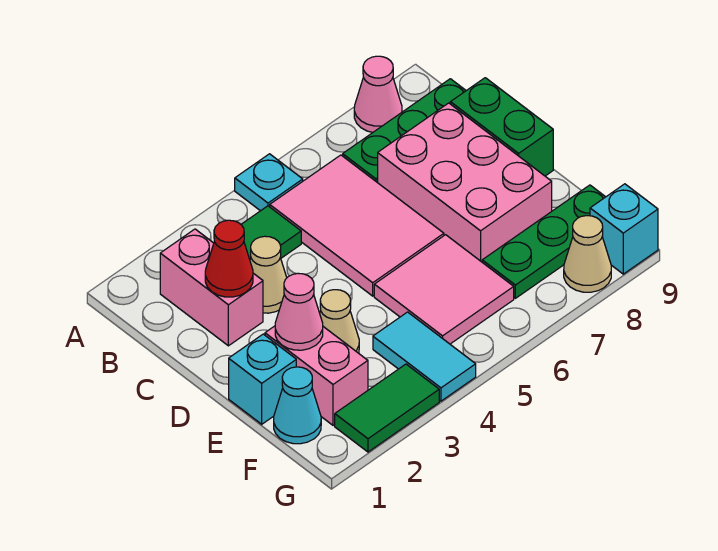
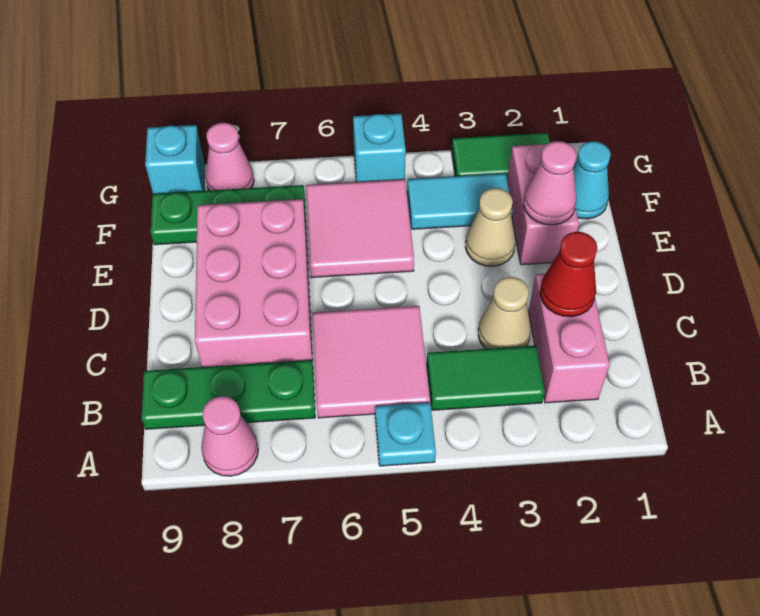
pink 2x3 tile [270,155,444,296] -> pink 2x2 tile [312,306,430,418]
green 1x2 brick [450,78,553,176] -> none
cyan 1x1 brick [229,334,296,424] -> cyan 1x1 brick moved to [353,114,406,182]
cyan 1x2 tile [373,312,476,401] -> cyan 1x2 tile turned to [407,173,512,229]
tan 1x1 cone [564,216,611,292] -> pink 1x1 cone [205,123,254,190]

